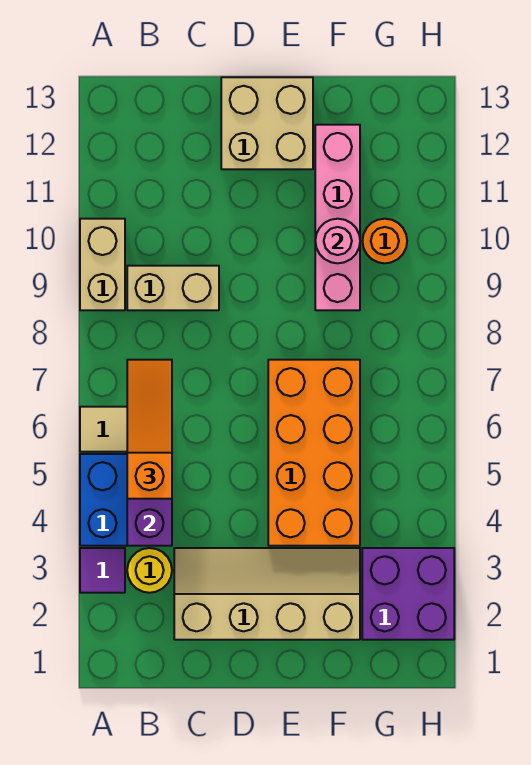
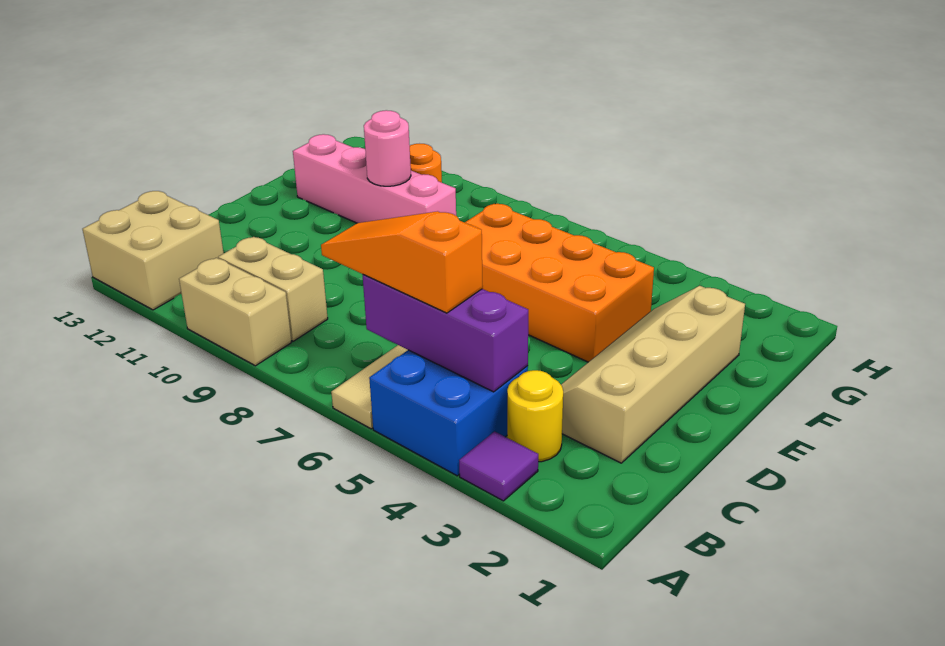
tan 1x2 brick [127,266,219,310] -> tan 1x2 brick turned to [218,237,328,341]
tan 2x2 brick [221,77,313,169] -> tan 2x2 brick moved to [83,191,224,310]
purple 2x2 brick [362,548,454,640] -> none

